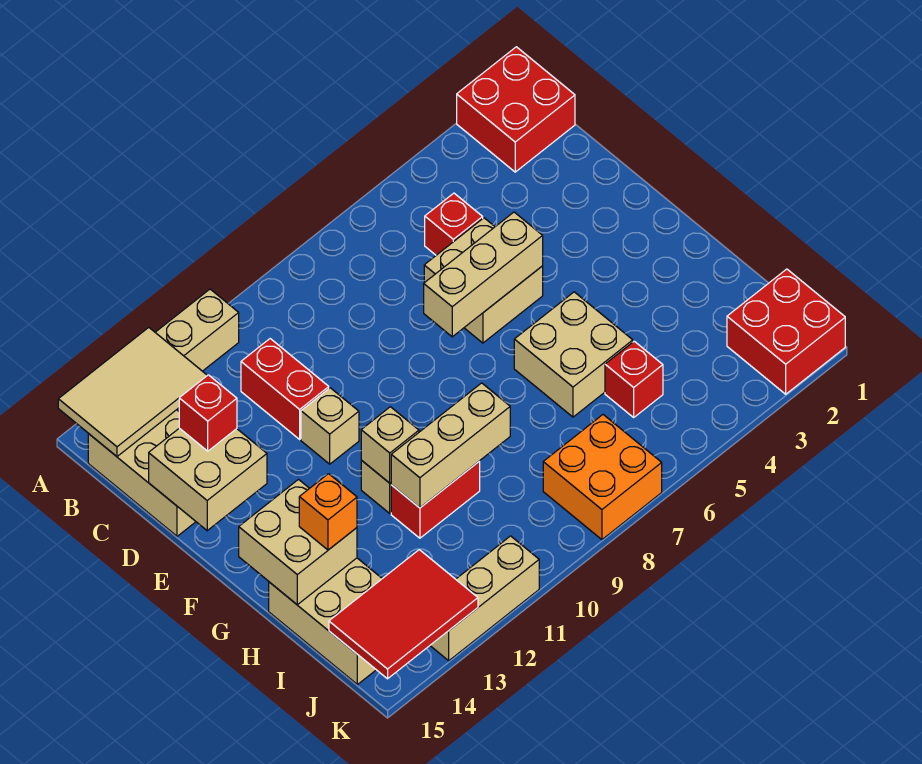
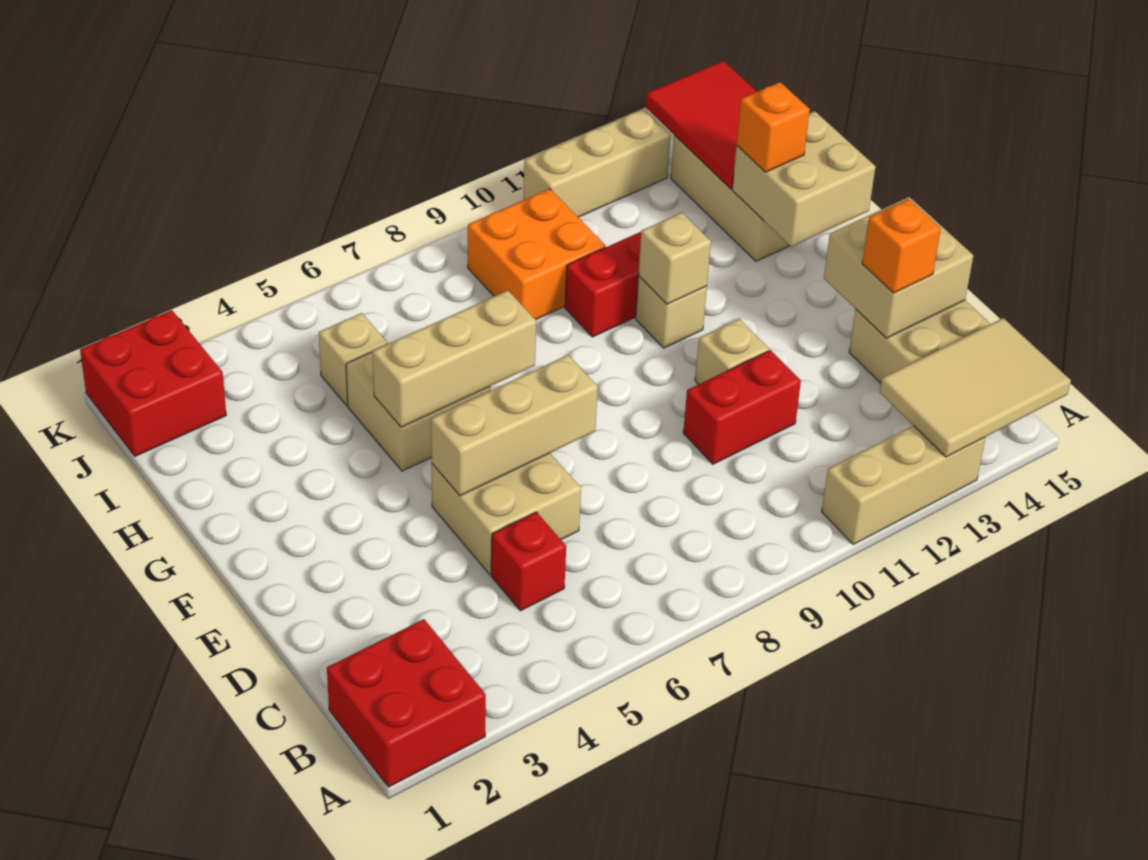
red 1x2 brick [241,339,329,439] -> red 1x2 brick turned to [683,350,801,464]
red 1x1 brick [179,375,237,451] -> orange 1x1 brick [862,199,941,293]
tan 1x3 brick [391,383,510,508] -> tan 1x3 brick moved to [373,290,536,427]
red 1x1 brick [605,341,663,417] -> tan 1x1 brick [319,313,388,406]
orange 2x2 brick [543,415,662,540] -> orange 2x2 brick moved to [468,189,606,320]
red 2x3 tile [329,550,478,679] -> red 2x3 tile turned to [646,61,757,189]

